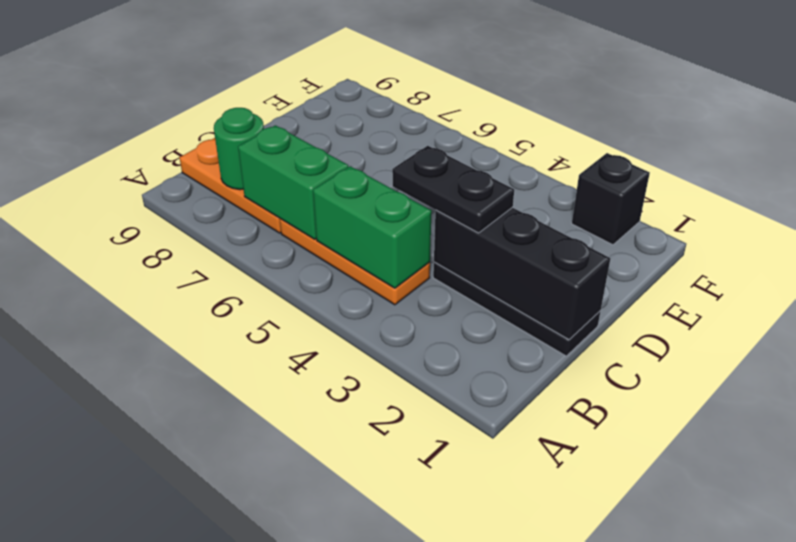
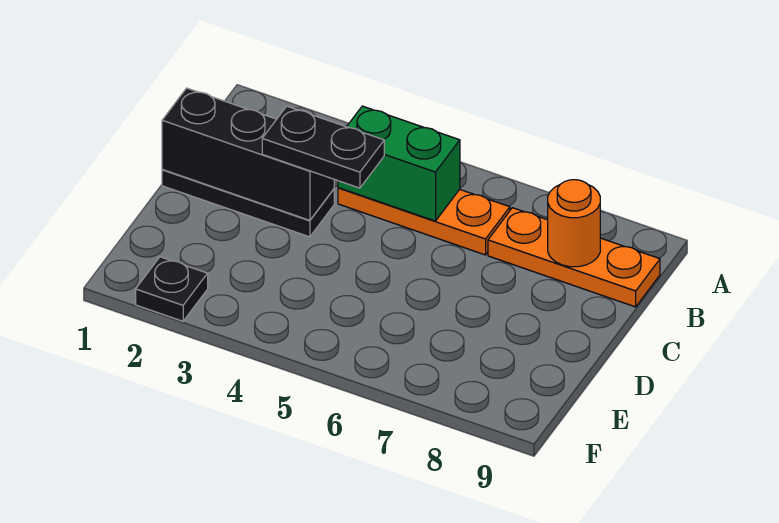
green 1x2 brick [238,125,348,239] -> none
green 1x1 round brick [214,108,264,190] -> orange 1x1 round brick [548,180,600,267]
black 1x1 brick [572,153,650,245] -> black 1x1 plate [136,257,208,321]

